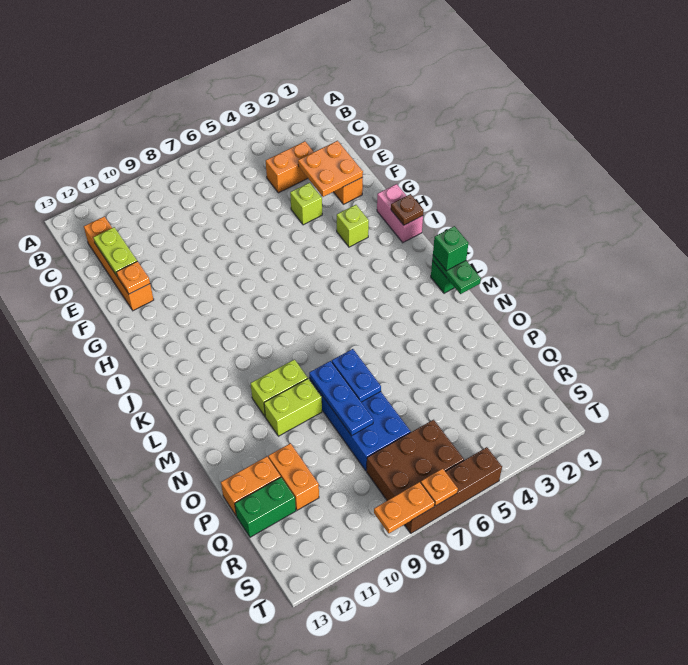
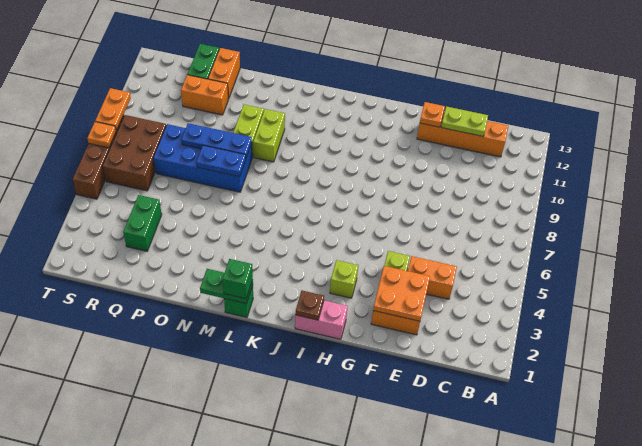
orange 1x2 brick [266,141,313,193] -> orange 1x2 brick turned to [408,256,457,299]
none -> green 1x2 brick [123,195,162,251]

